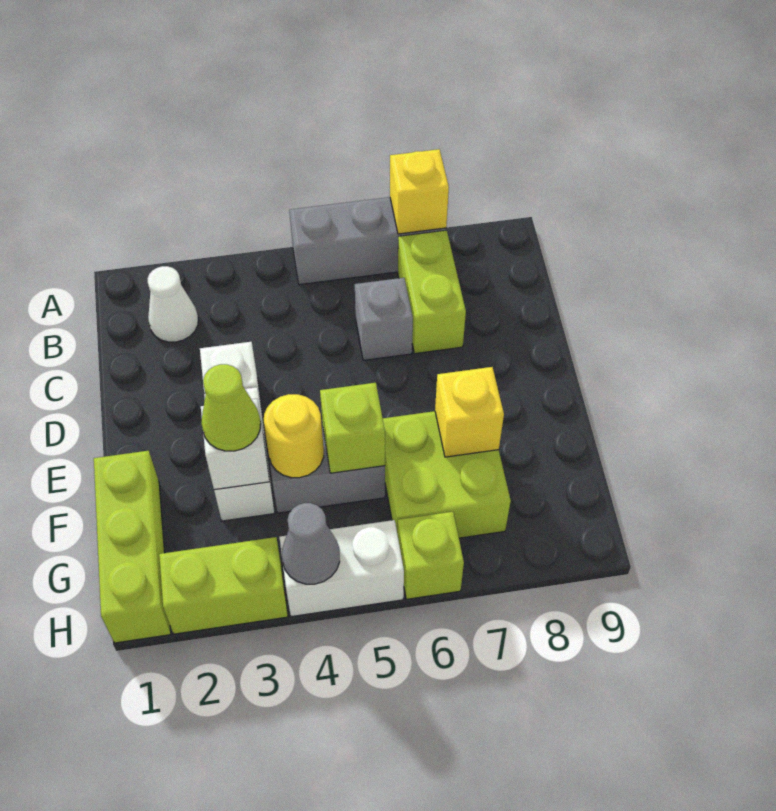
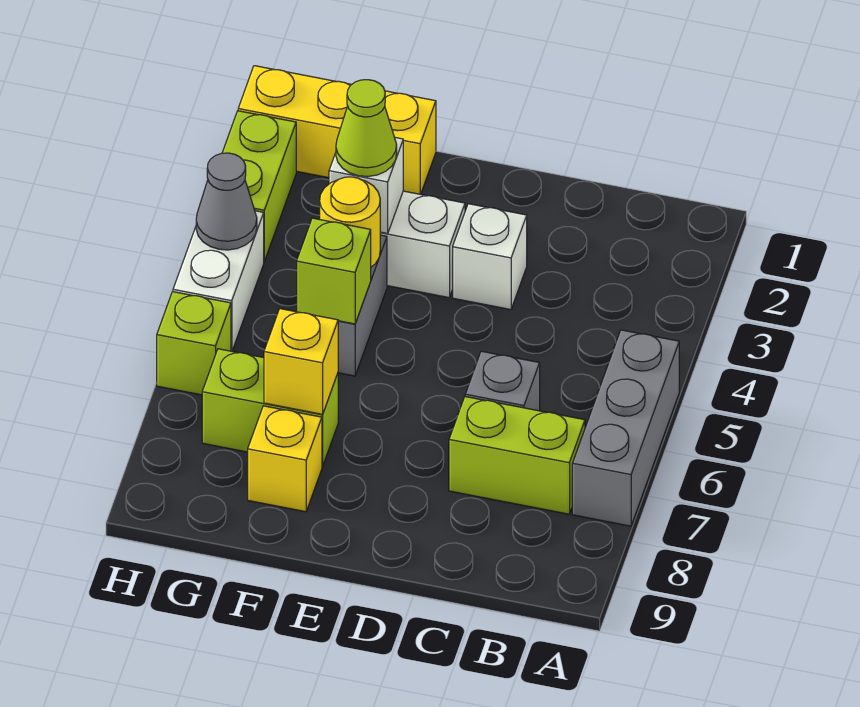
yellow 1x1 brick [390,149,449,234] -> yellow 1x1 brick moved to [248,406,322,512]
white 1x1 cone [148,266,198,342] -> none
lime 1x3 brick [94,451,171,643] -> yellow 1x3 brick [238,66,436,194]
lime 2x2 brick [383,411,511,538] -> lime 1x2 brick [202,349,338,467]

